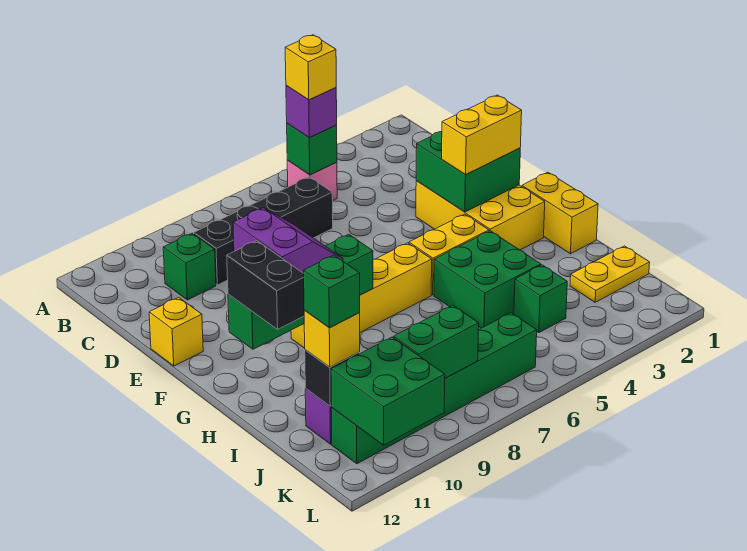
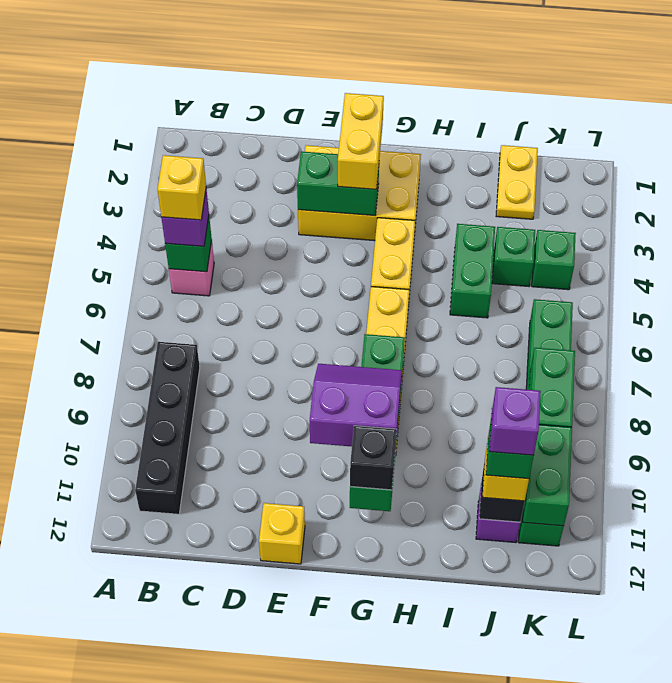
black 1x4 brick [194,177,333,285] -> black 1x4 brick moved to [135,342,200,514]
green 1x1 brick [163,233,216,300] -> green 1x1 brick moved to [532,230,576,290]
green 2x2 brick [416,131,520,212] -> green 1x2 brick [297,151,379,216]
yellow 1x2 brick [522,172,598,254] -> none
black 1x2 brick [227,241,304,329] -> black 1x1 brick [350,426,396,490]
green 2x2 brick [434,231,541,328] -> green 1x2 brick [450,224,495,318]
none -> purple 1x1 brick [490,387,541,455]
green 2x2 brick [331,337,445,445] -> green 1x2 brick [523,425,572,526]

